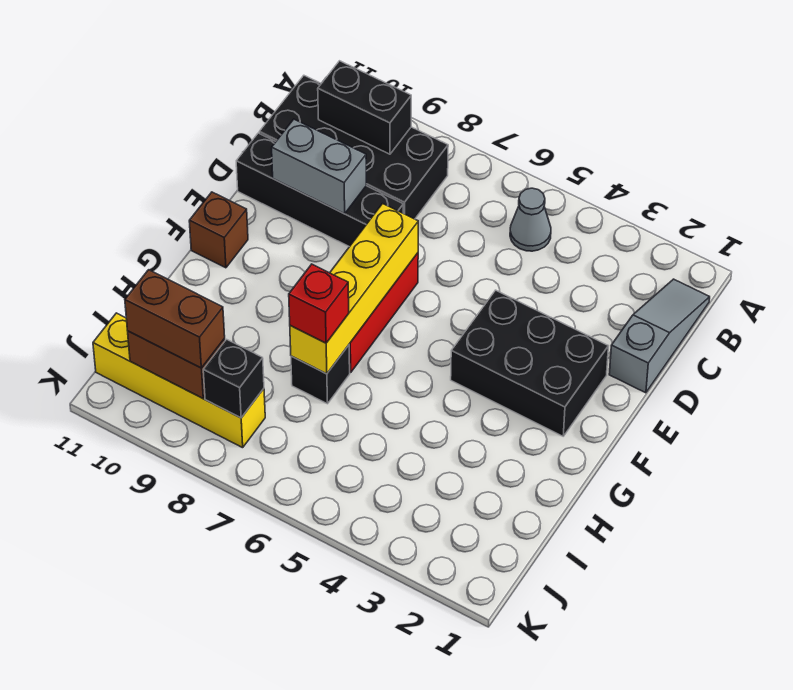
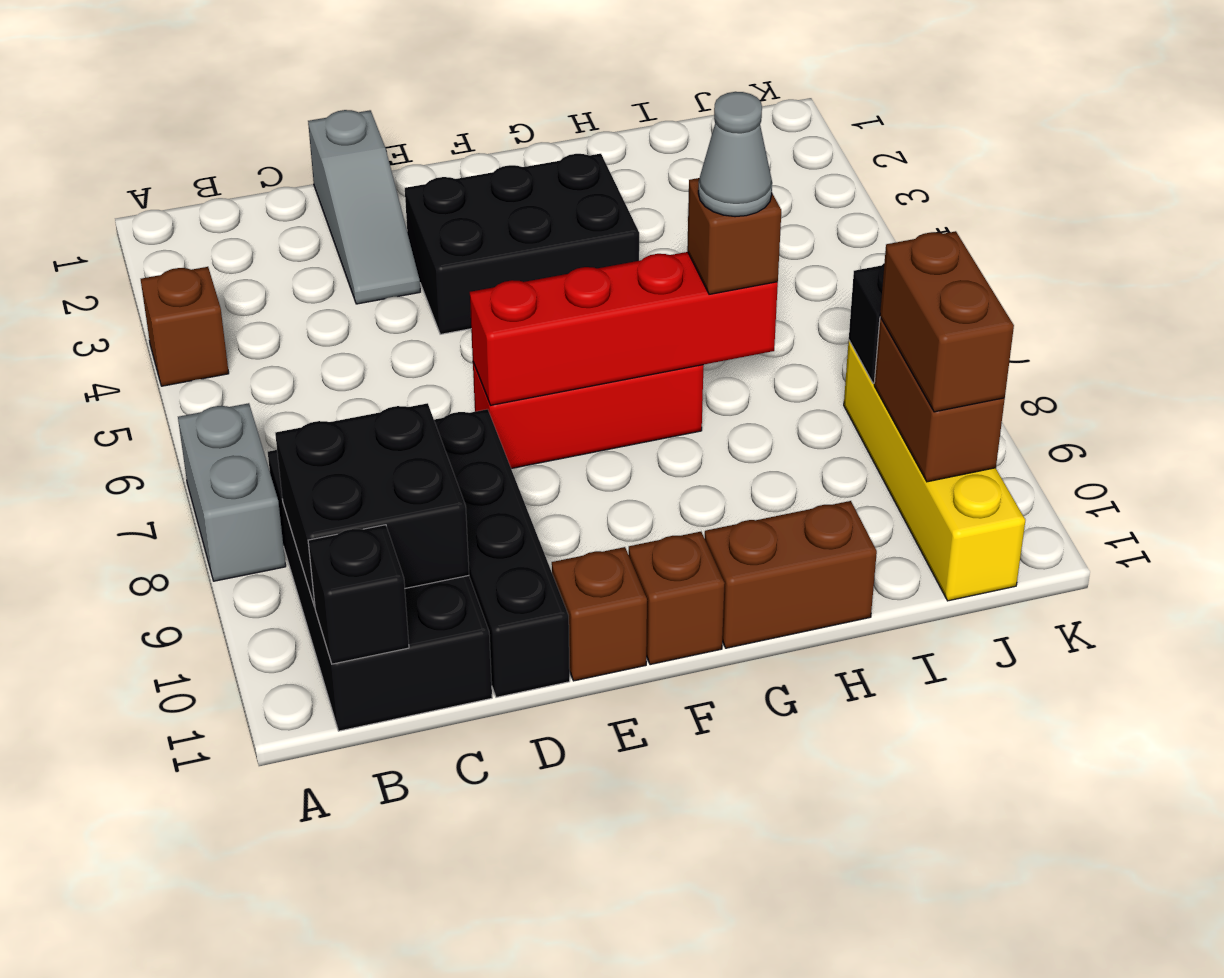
none -> brown 1x1 brick [141,267,229,386]
grey 1x3 slope [609,279,710,393] -> grey 1x3 slope turned to [308,110,420,304]
grey 1x1 cone [510,188,551,251] -> grey 1x1 cone moved to [698,92,772,217]
black 1x2 brick [318,61,411,154] -> black 2x2 brick [275,403,469,607]
grey 1x2 brick [272,119,366,214] -> grey 1x2 brick moved to [178,403,286,581]
black 2x3 brick [451,290,608,436] -> black 2x3 brick turned to [405,154,639,334]
yellow 1x4 brick [290,204,418,374] -> red 1x4 brick [470,252,778,405]
none -> brown 1x1 brick [552,547,647,681]
none -> brown 1x2 brick [705,501,877,648]
black 1x1 brick [291,345,350,404] -> black 1x1 brick moved to [308,525,409,664]
red 1x1 brick [289,264,349,343] -> brown 1x1 brick [687,178,781,294]

